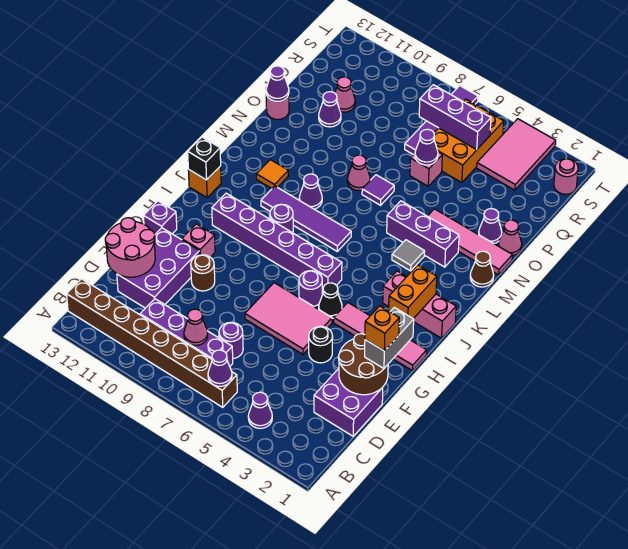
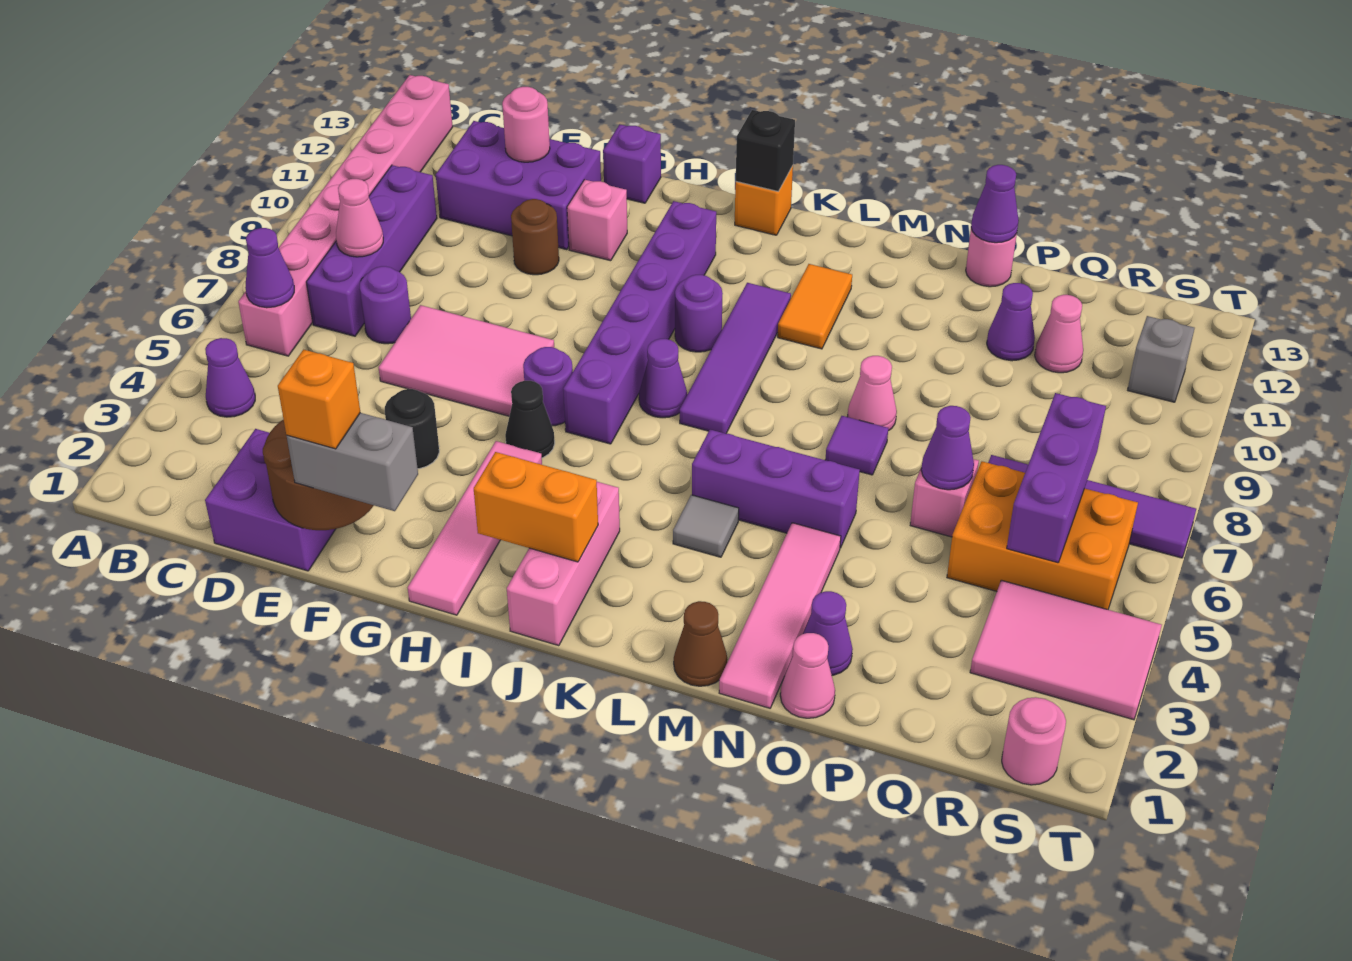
brown 1x8 brick [67,279,237,407] -> pink 1x8 brick [238,75,453,356]
pink 2x2 round brick [105,218,155,277] -> pink 1x1 round brick [502,87,550,162]
pink 2x3 tile [245,283,332,354] -> pink 2x3 tile turned to [378,305,554,416]
purple 1x1 cone [299,174,322,209] -> purple 1x1 cone moved to [639,339,687,418]
orange 1x1 tile [256,160,288,188] -> orange 1x2 tile [778,264,852,349]
purple 1x3 brick [387,201,459,267] -> purple 1x3 brick turned to [692,430,860,548]
none -> grey 1x1 brick [1128,316,1194,402]

